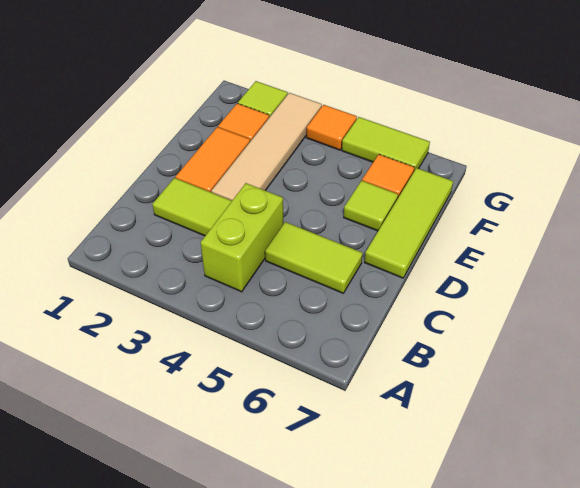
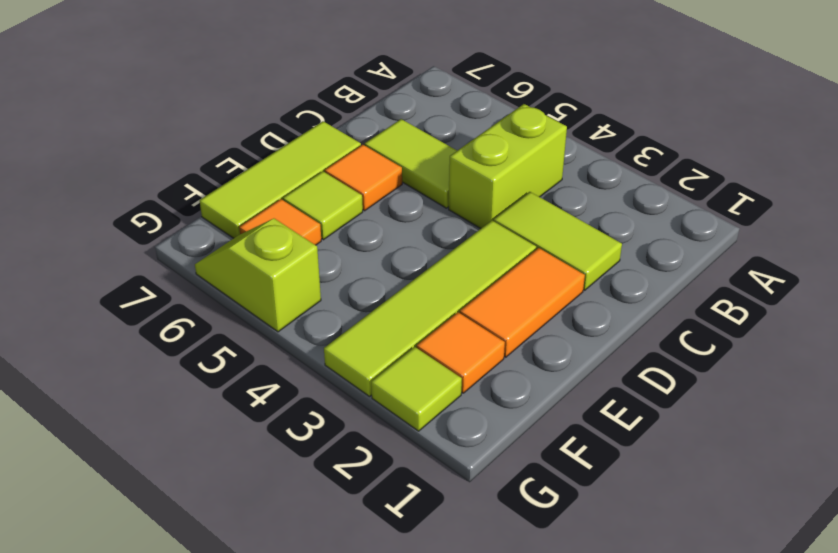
tan 1x4 tile [211,93,322,200] -> lime 1x4 tile [324,220,536,396]
orange 1x1 tile [306,105,357,150] -> orange 1x1 tile moved to [325,145,402,211]
lime 1x2 tile [342,117,430,171] -> lime 1x2 slope [195,219,321,332]

